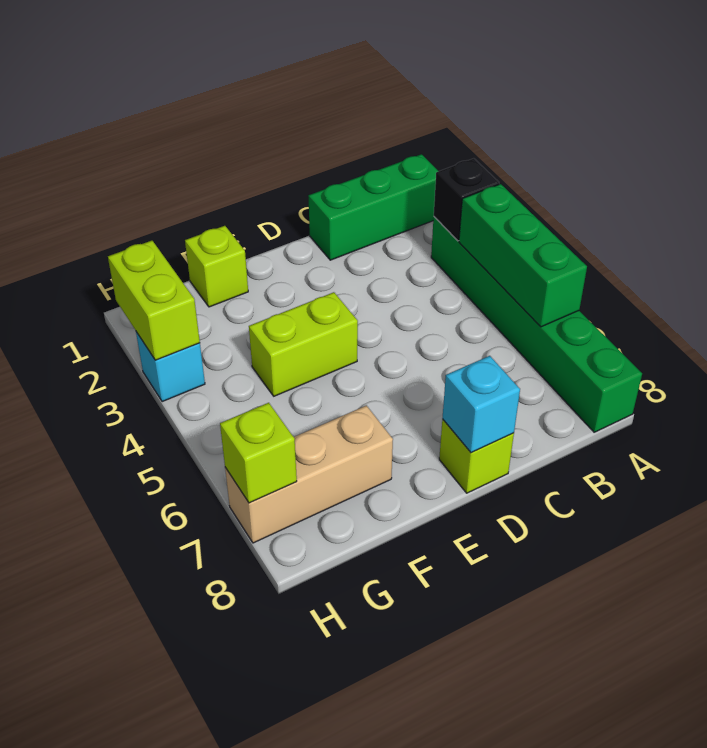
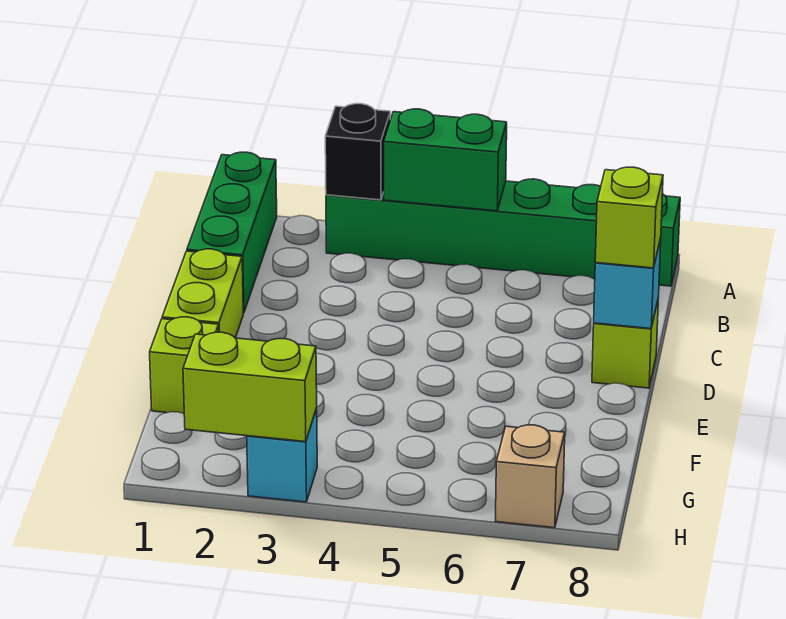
green 1x3 brick [459,184,587,327] -> green 1x2 brick [384,109,507,211]
lime 1x2 brick [249,292,358,396] -> lime 1x2 brick moved to [162,249,243,338]
tan 1x3 brick [225,405,393,543] -> tan 1x1 brick [496,425,565,528]
lime 1x1 brick [220,403,297,503] -> lime 1x1 brick moved to [595,167,663,268]

